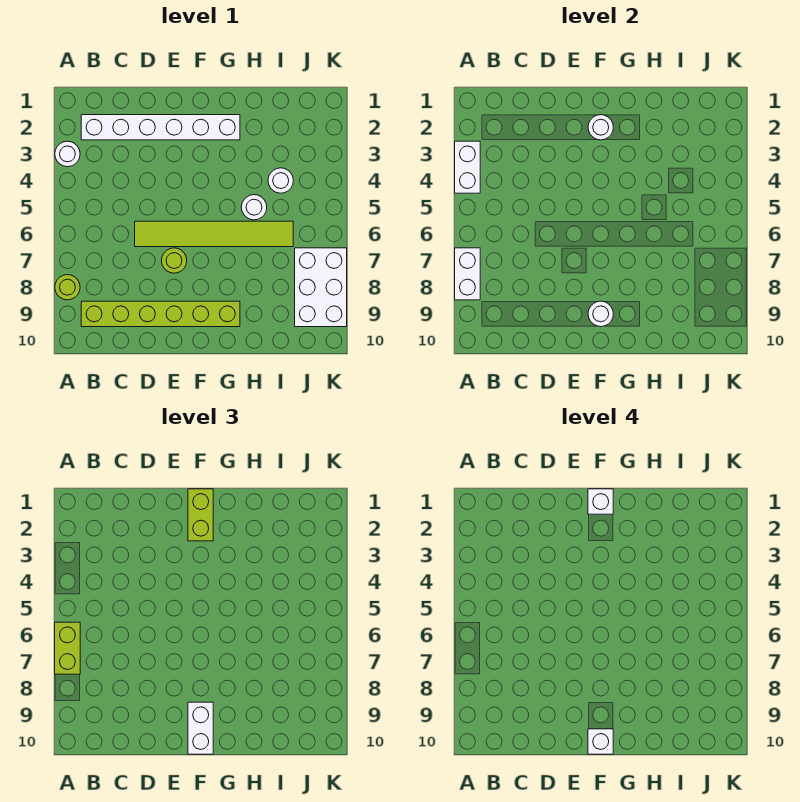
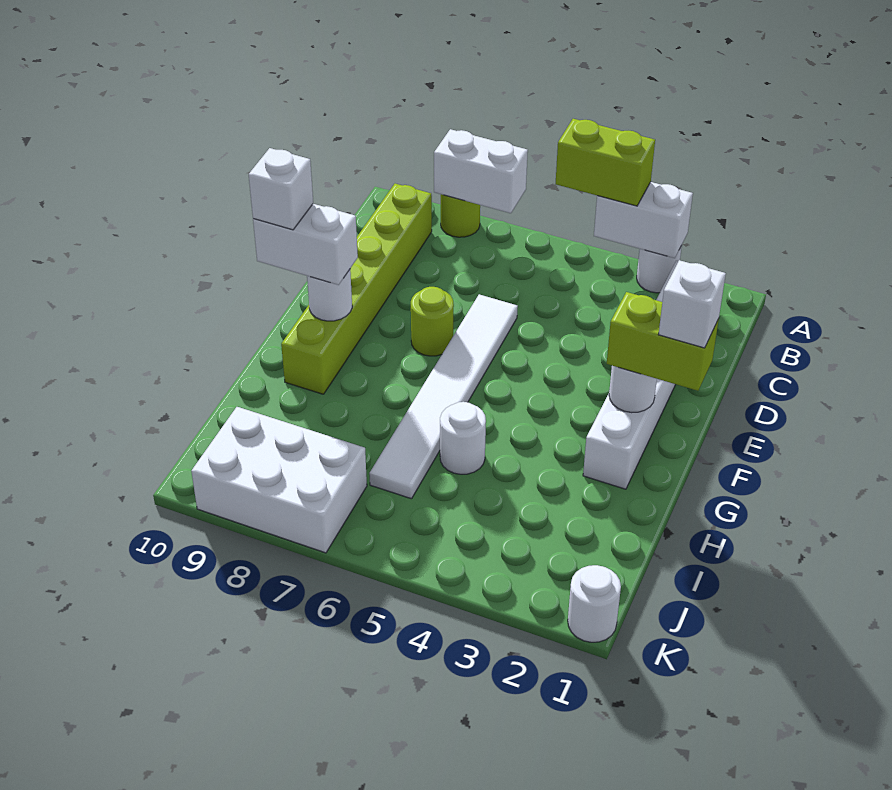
lime 1x2 brick [55,622,80,674] -> lime 1x2 brick moved to [556,119,655,206]
lime 1x6 tile [135,221,293,247] -> white 1x6 tile [369,294,518,499]
white 1x1 round brick [268,168,293,193] -> white 1x1 round brick moved to [568,565,621,642]

